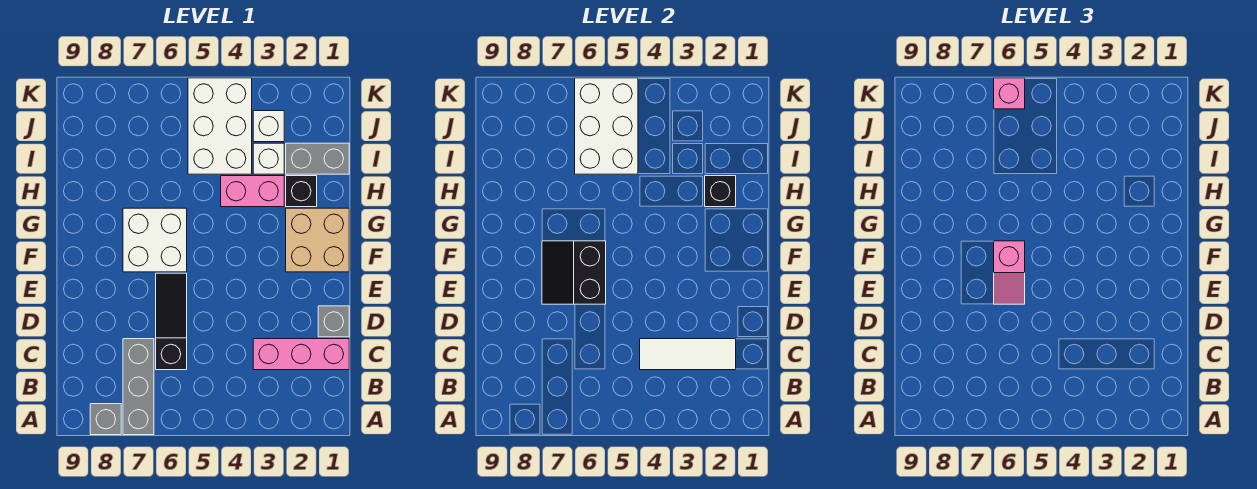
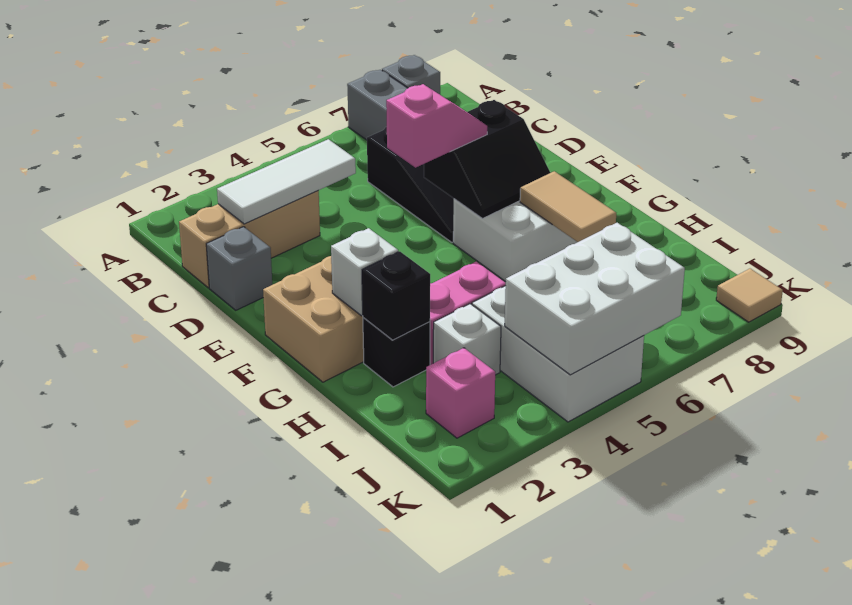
pink 1x3 brick [253,339,349,370] -> tan 1x3 brick [179,191,320,288]
black 2x2 slope [542,241,606,304] -> black 2x2 slope turned to [424,100,550,219]
pink 1x2 slope [994,241,1025,304] -> pink 1x2 slope turned to [386,84,487,168]
none -> tan 1x2 tile [520,171,616,242]
grey 1x2 brick [286,143,349,174] -> none
white 2x3 brick [575,78,638,174] -> white 2x3 brick turned to [505,223,685,375]
white 1x1 brick [253,111,284,142] -> white 1x1 brick moved to [331,228,398,316]
pink 1x1 brick [994,78,1025,109] -> pink 1x1 brick moved to [426,348,495,438]
none -> tan 1x1 tile [716,269,783,322]

